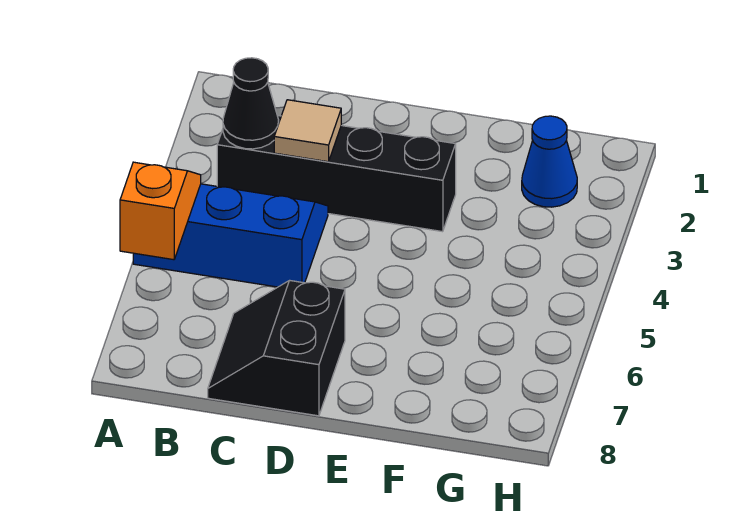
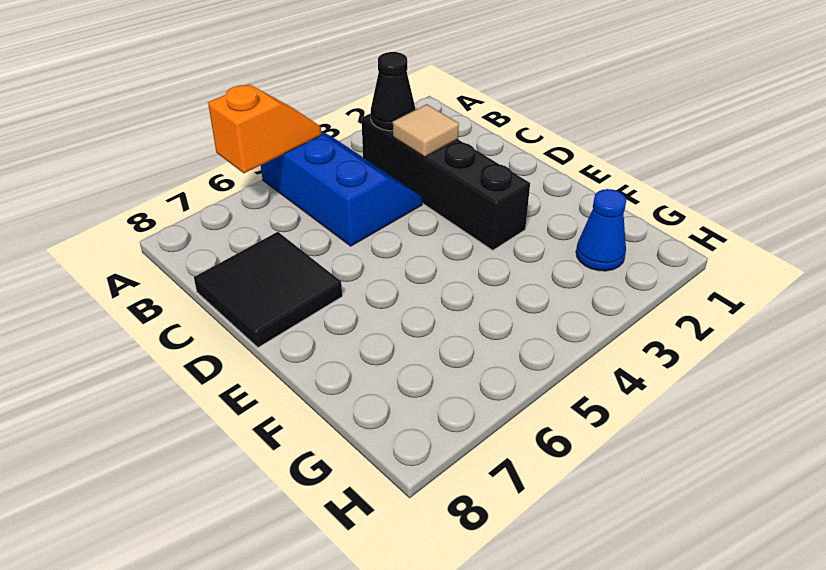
black 2x2 slope [208,280,345,416] -> black 2x2 tile [194,232,342,347]

